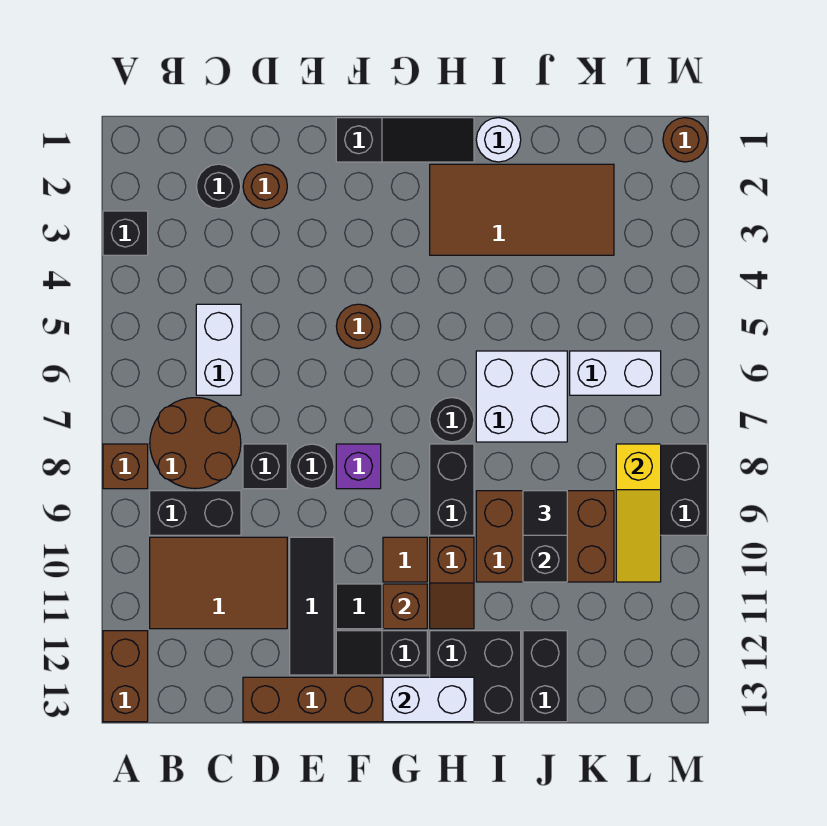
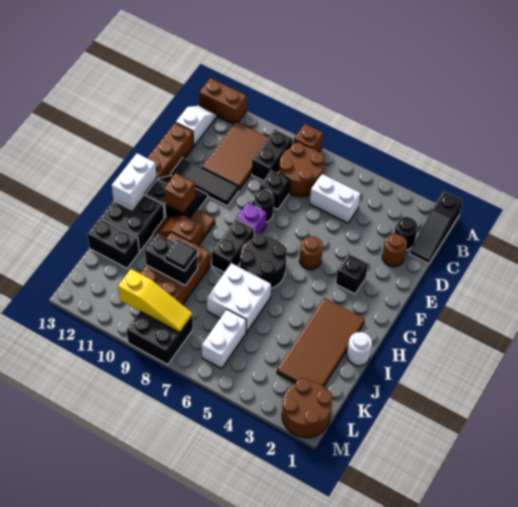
black 1x1 brick [103,211,148,255] -> black 1x1 brick moved to [336,253,368,294]
none -> white 1x2 slope [176,106,217,146]
black 1x3 slope [336,118,474,162] -> black 1x3 slope moved to [410,191,463,264]
black 1x1 round brick [430,398,474,442] -> black 2x2 round brick [240,233,287,288]
black 1x2 brick [430,444,474,535] -> black 1x2 brick turned to [212,219,255,272]
yellow 1x3 slope [616,444,661,582] -> yellow 1x3 slope turned to [118,269,192,333]
brown 1x1 round brick [663,118,707,162] -> brown 2x2 round brick [282,378,332,438]

